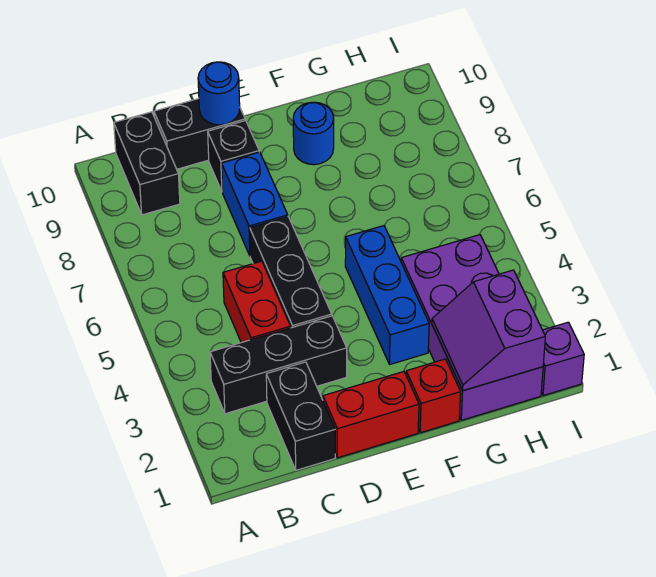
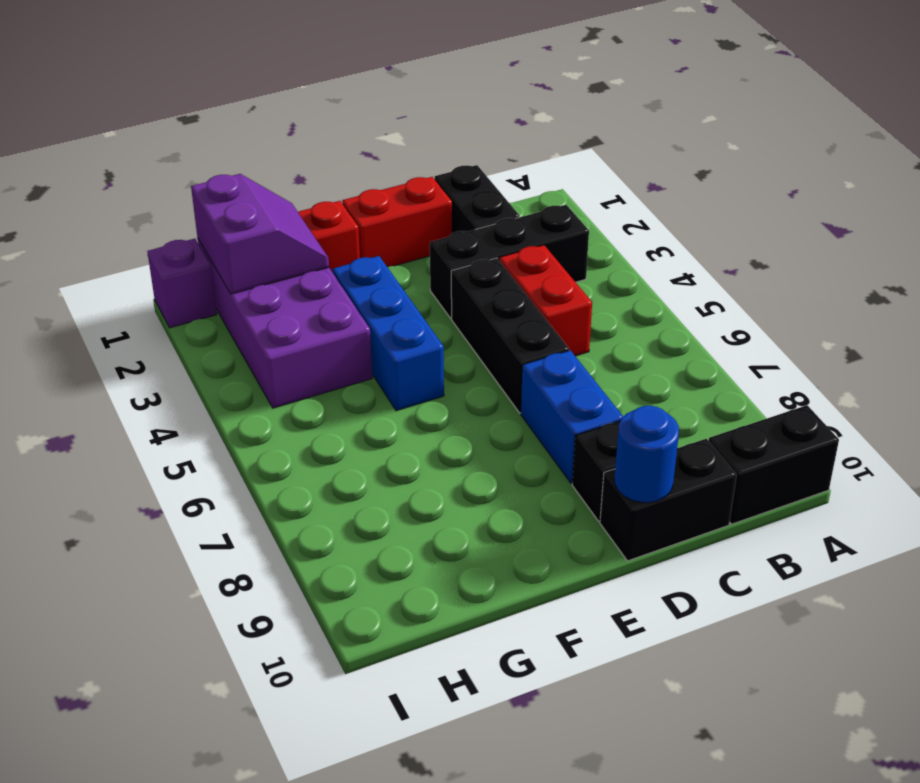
black 1x2 brick [114,112,180,215] -> black 1x2 brick turned to [709,405,839,524]
blue 1x1 round brick [293,102,334,165] -> none

